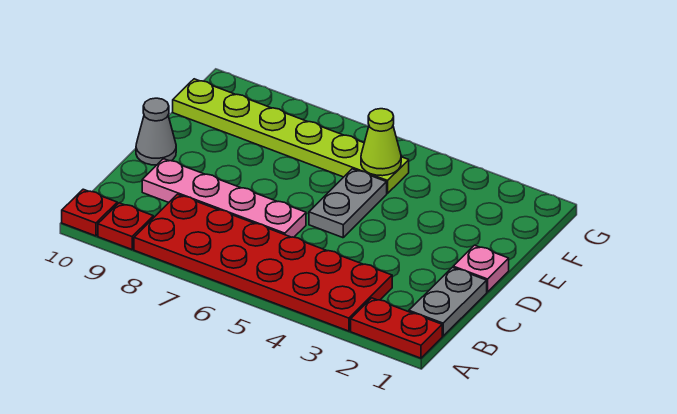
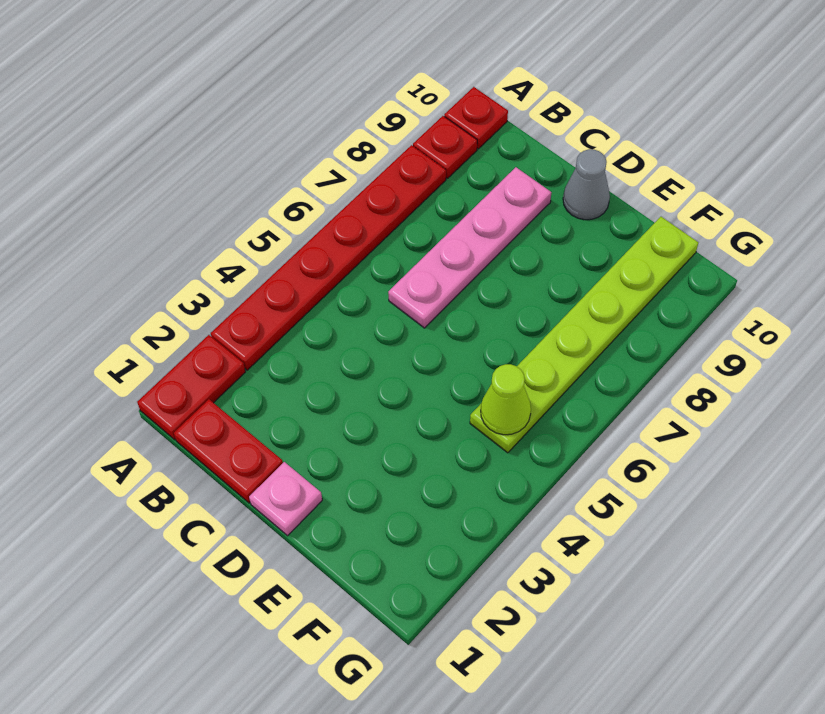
red 2x6 plate [134,194,392,331] -> red 1x6 plate [211,145,446,370]
grey 1x2 plate [409,267,487,336] -> red 1x2 plate [174,399,283,503]
grey 1x2 plate [309,169,387,238] -> none

